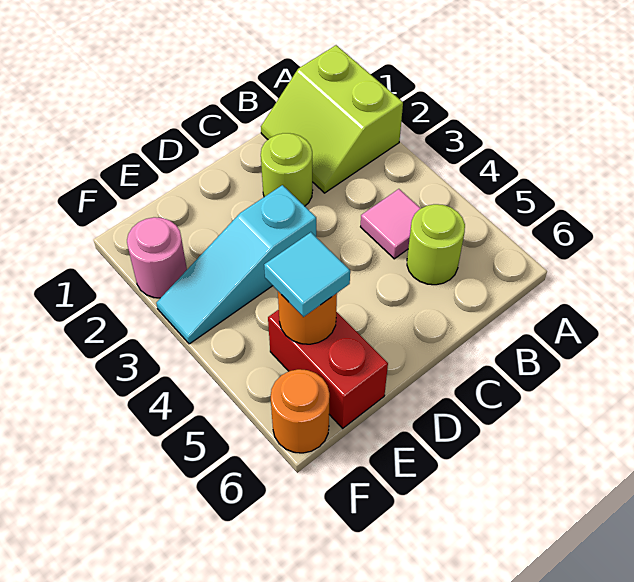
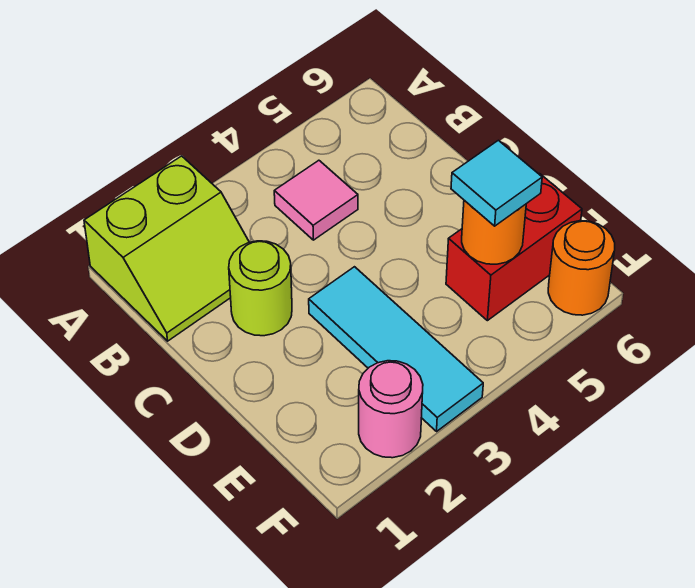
lime 1x1 round brick [407,204,465,285] -> none
cyan 1x3 slope [156,185,316,344] -> cyan 1x3 tile [309,267,483,431]

